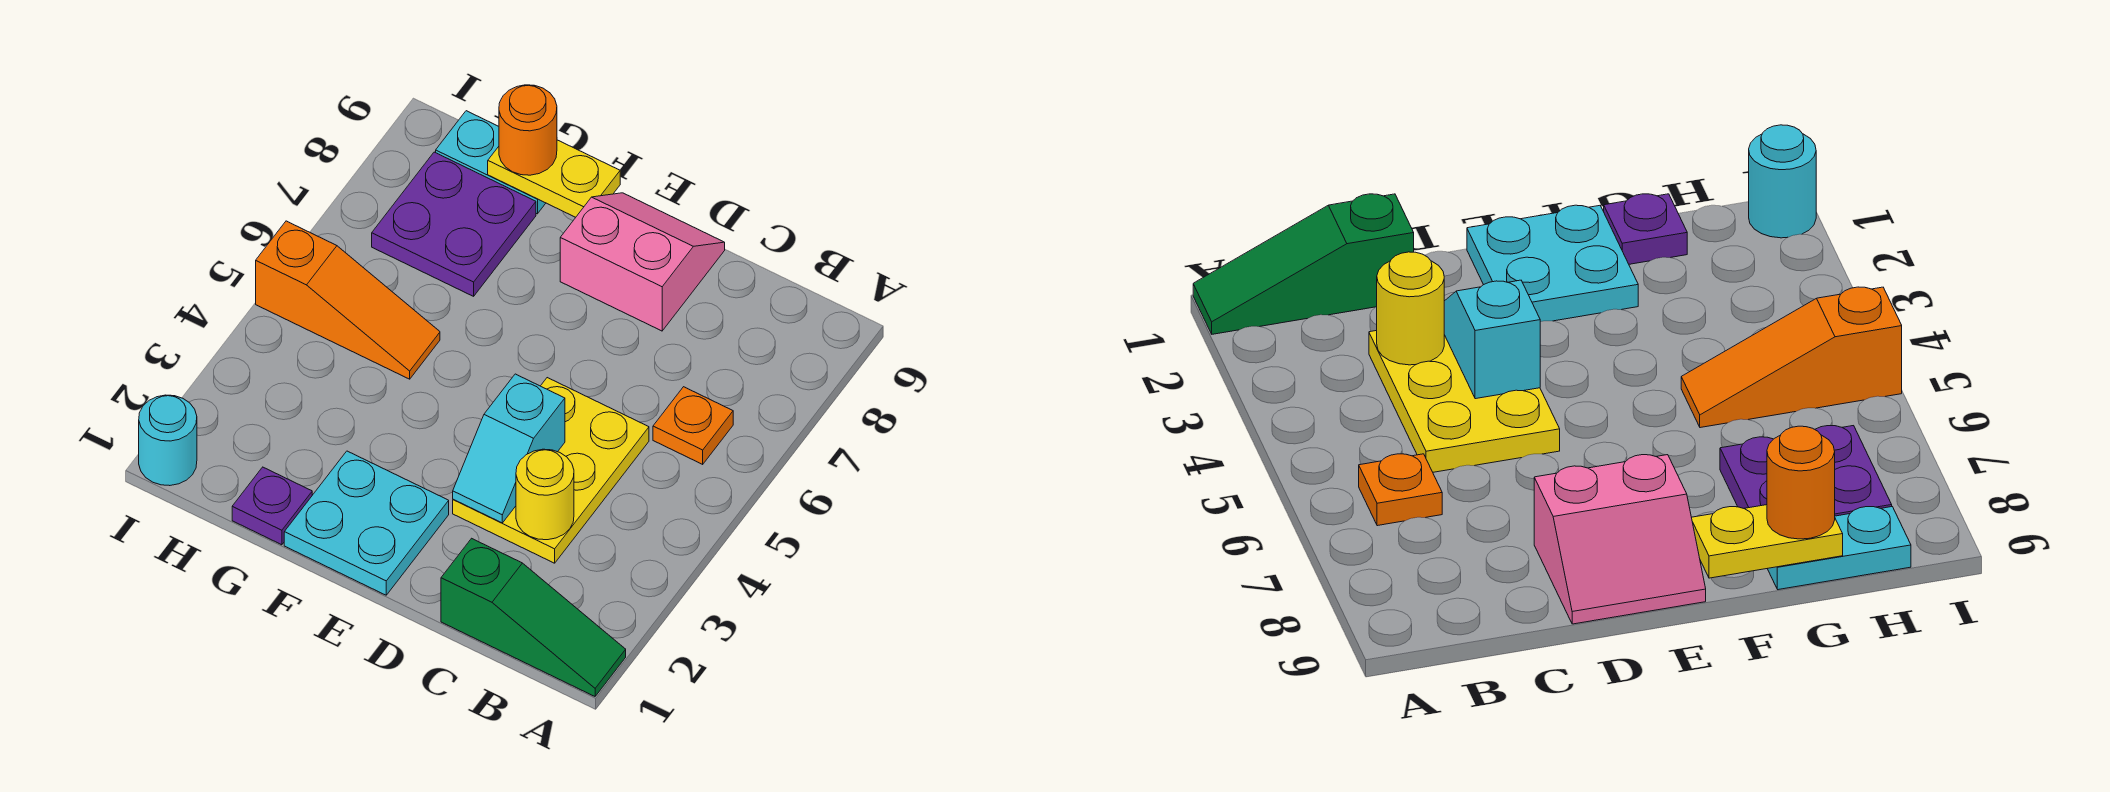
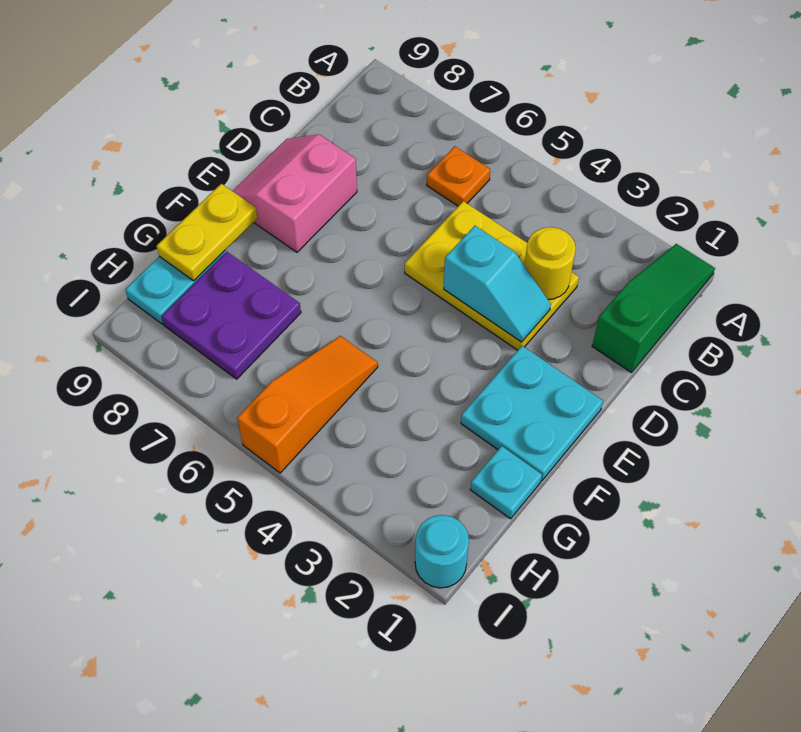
purple 1x1 plate [232,467,312,545] -> cyan 1x1 plate [470,446,542,519]
orange 1x1 round brick [499,85,557,175] -> none

